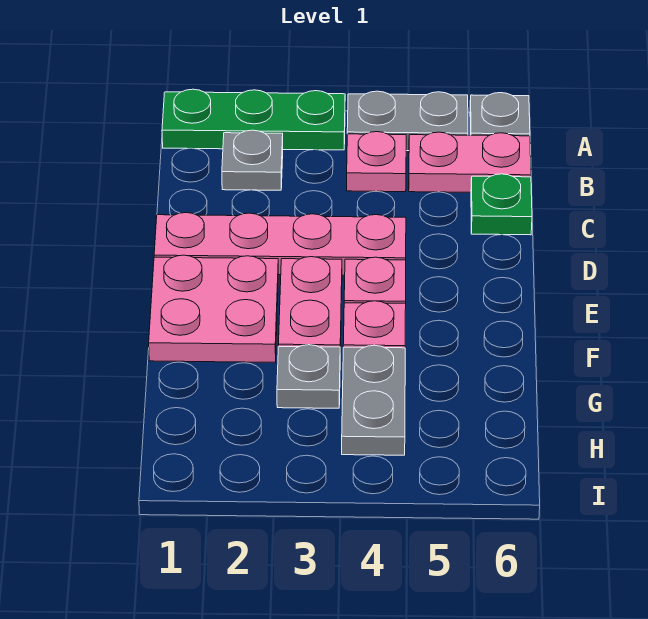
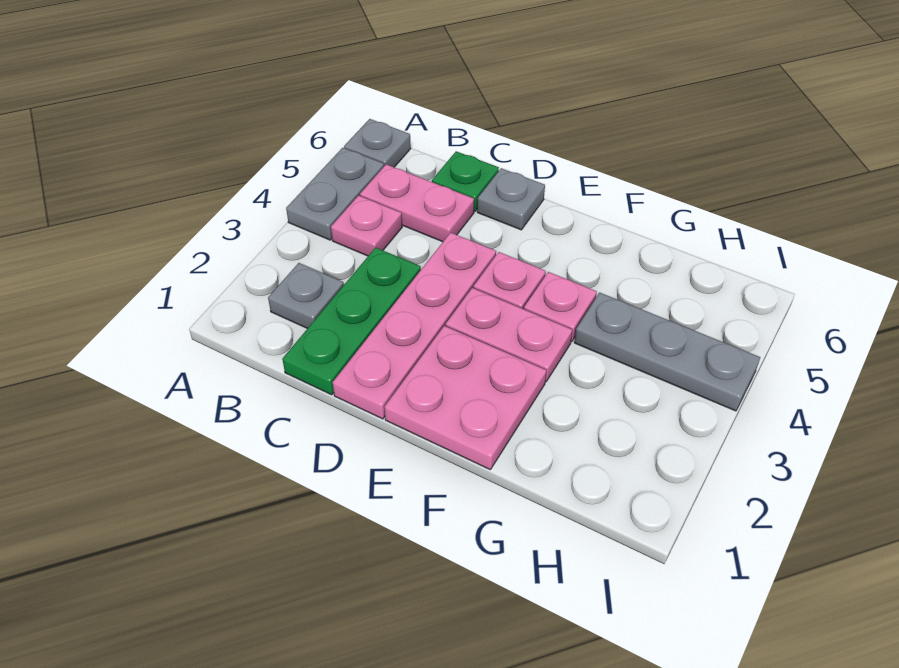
green 1x3 plate [162,89,345,150] -> green 1x3 plate moved to [282,248,421,395]
pink 1x2 plate [409,132,531,192] -> pink 1x2 plate turned to [360,164,474,242]
grey 1x1 plate [277,345,340,408] -> grey 1x1 plate moved to [477,168,545,230]
grey 1x2 plate [342,345,405,455] -> grey 1x3 plate [574,293,760,411]

